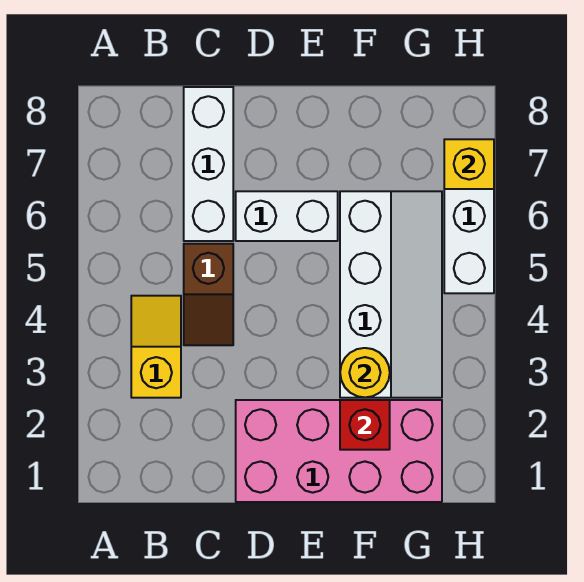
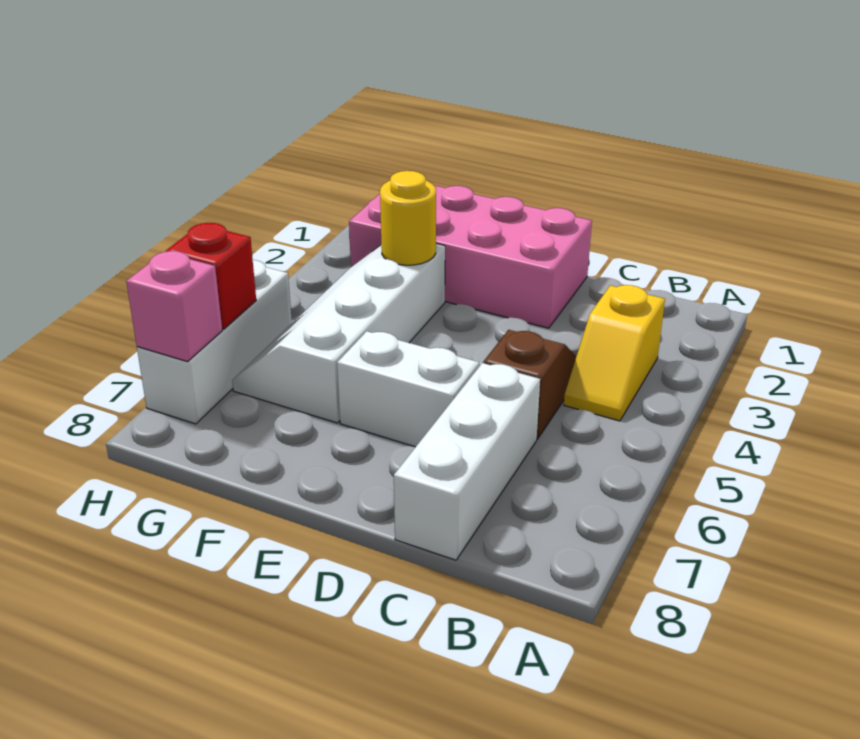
red 1x1 brick [340,400,390,450] -> red 1x1 brick moved to [166,223,256,329]
yellow 1x1 brick [444,139,494,189] -> pink 1x1 brick [126,251,222,362]

